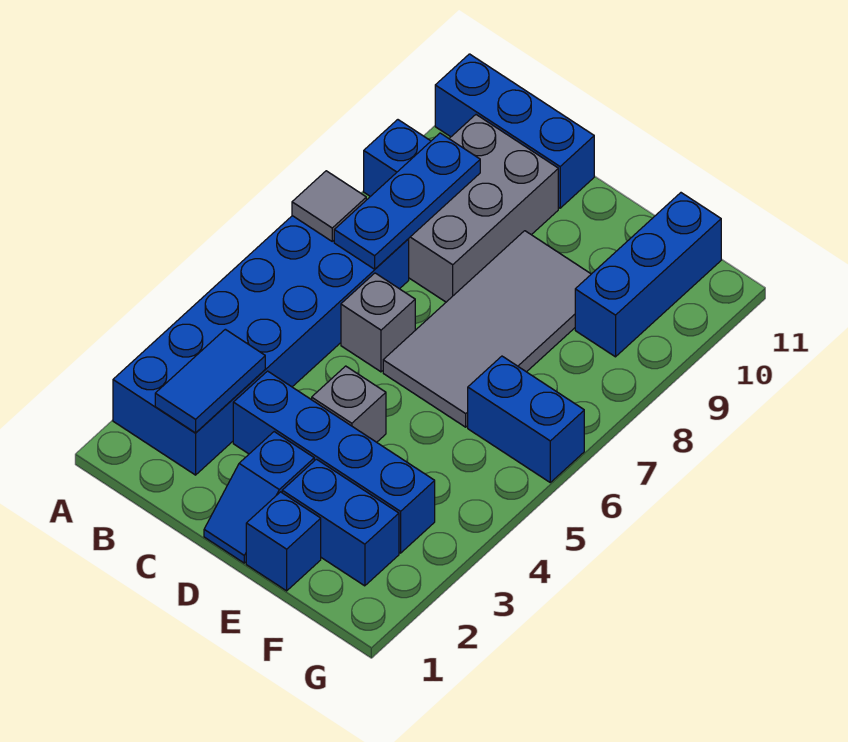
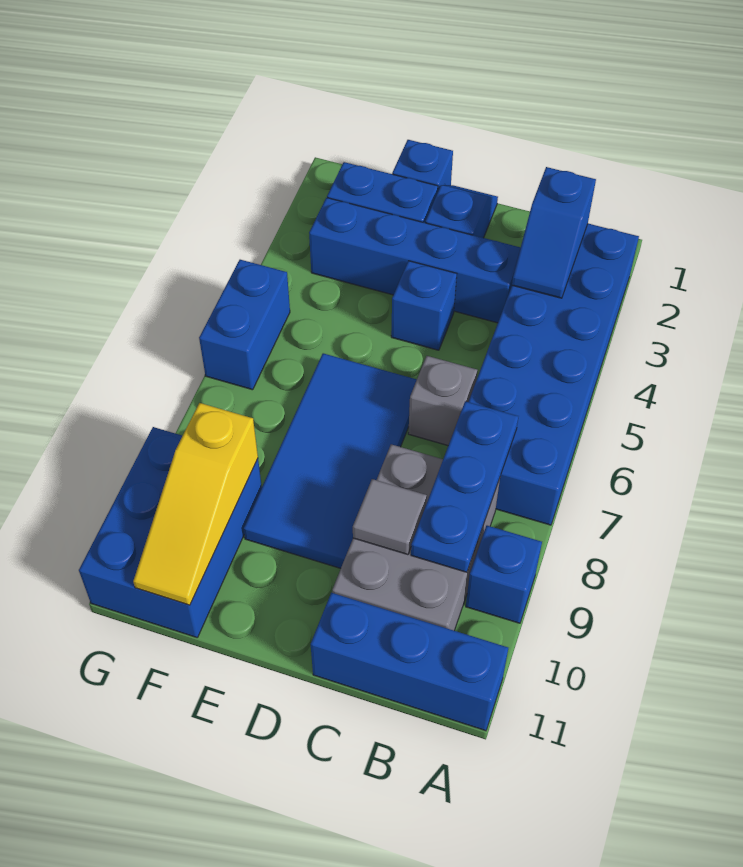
grey 1x1 tile [292,171,366,241] -> grey 1x1 tile moved to [353,479,427,555]
blue 1x2 tile [155,329,265,433] -> blue 1x2 slope [512,167,596,298]
grey 1x1 brick [312,366,386,442] -> blue 1x1 brick [391,261,457,350]
grey 2x4 tile [383,231,591,427] -> blue 2x4 tile [243,353,417,568]
blue 1x2 brick [468,356,584,482] -> blue 1x2 brick turned to [199,260,290,390]
blue 1x3 brick [575,193,721,357] -> blue 2x3 brick [79,427,262,637]
none -> yellow 1x3 slope [133,403,258,605]

